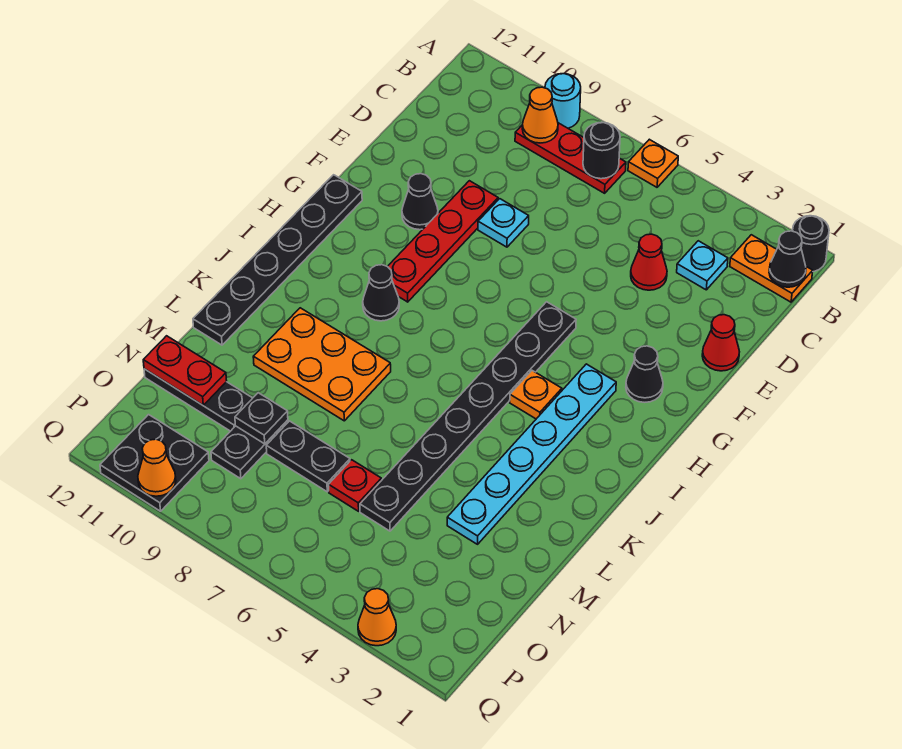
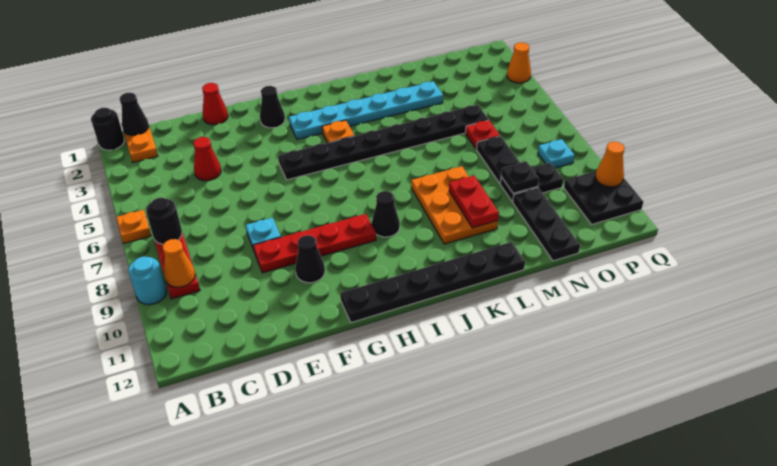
cyan 1x1 plate [677,241,728,290] -> cyan 1x1 plate moved to [538,139,575,168]
red 1x2 plate [143,336,227,405] -> red 1x2 plate moved to [449,176,499,228]

